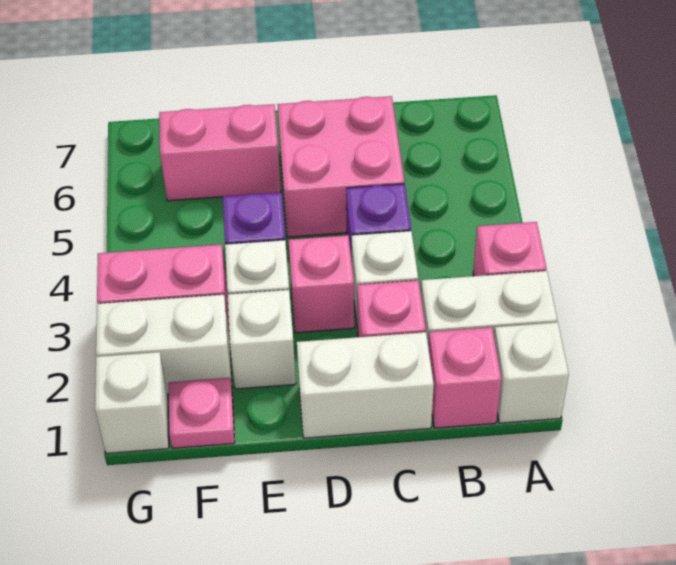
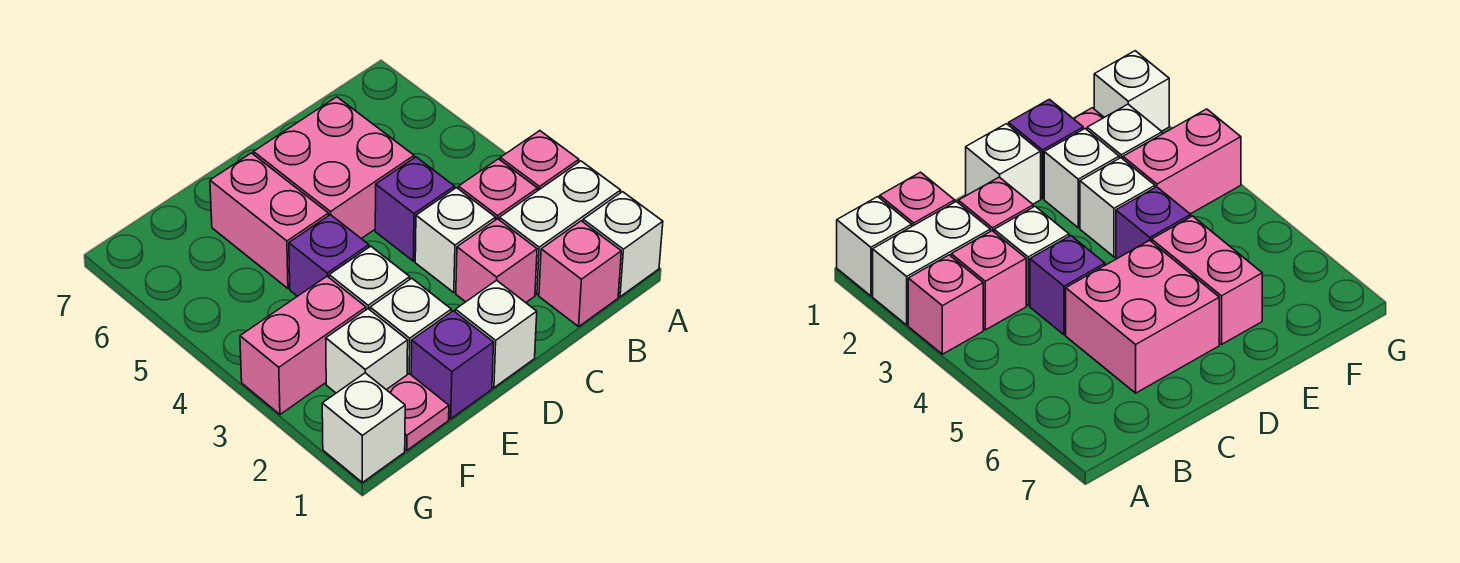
white 1x2 brick [297,332,434,438] -> white 1x1 brick [455,280,537,388]
pink 1x1 brick [288,235,354,333] -> pink 1x1 brick moved to [458,159,538,220]
none -> purple 1x1 brick [411,311,494,419]
pink 1x2 brick [159,104,281,201] -> pink 1x2 brick turned to [210,153,329,288]
white 1x2 brick [96,294,232,394] -> white 1x1 brick [326,309,408,393]

